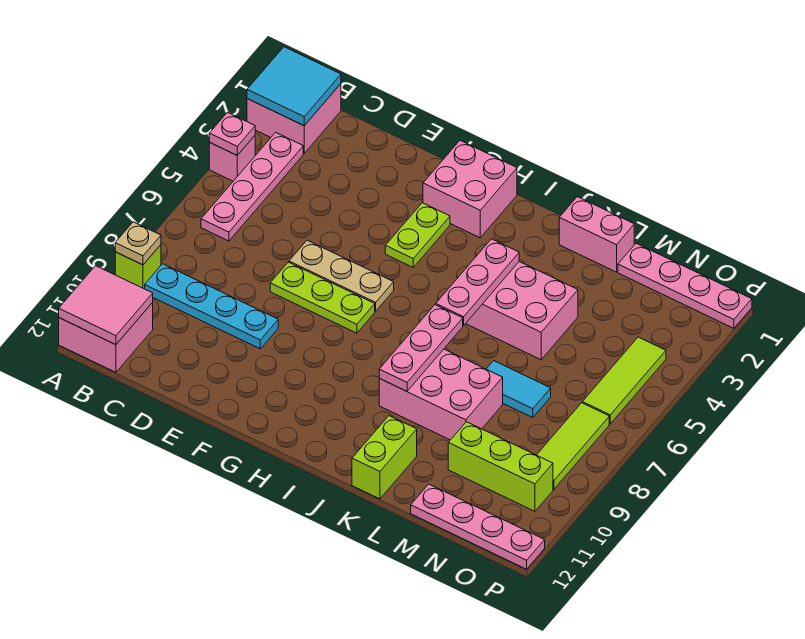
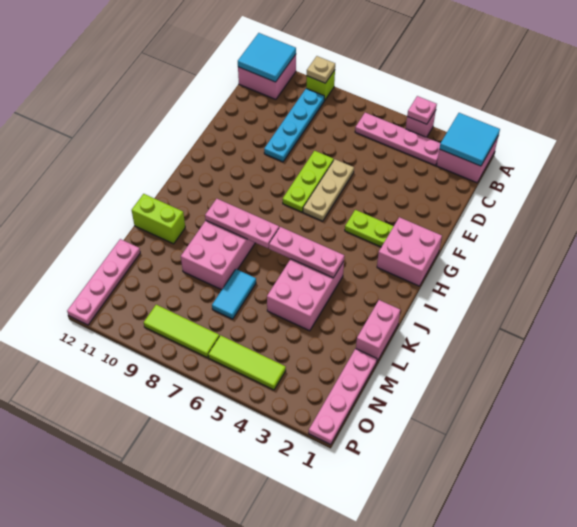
pink 2x2 tile [59,266,153,345] -> cyan 2x2 tile [238,33,296,82]
lime 1x3 brick [448,422,553,511] -> none

